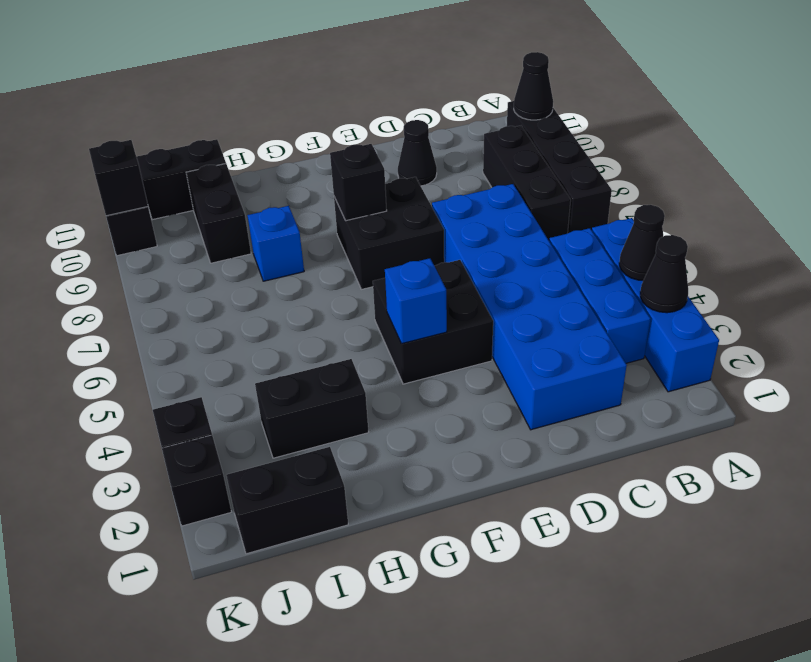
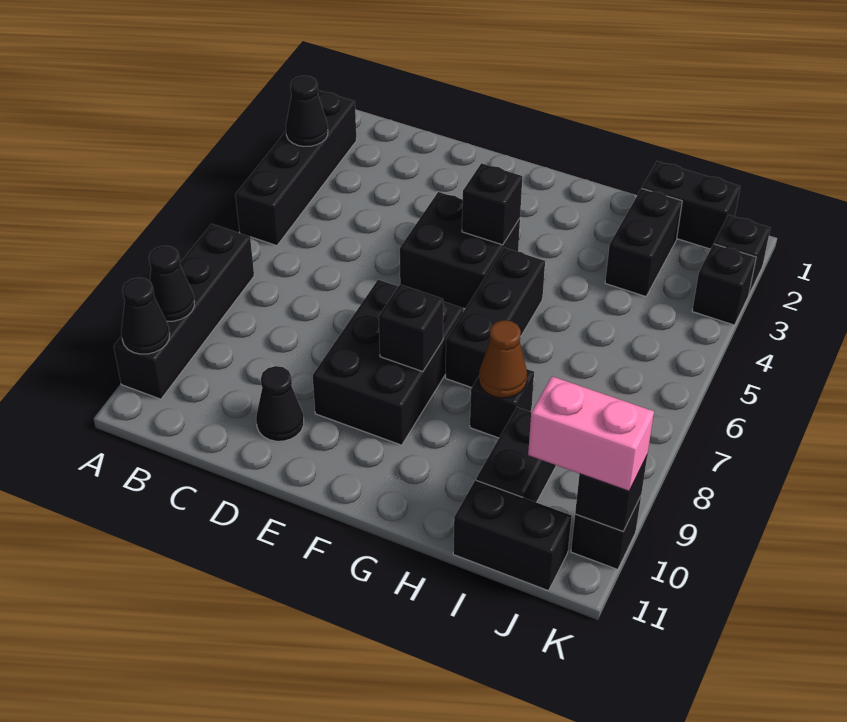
blue 1x4 brick [592,218,719,392] -> black 1x4 brick [235,90,356,246]
black 1x1 cone [619,205,665,281] -> black 1x1 cone moved to [149,246,195,321]
blue 1x3 brick [549,228,651,363] -> none
black 1x3 brick [483,126,571,240] -> black 1x3 brick moved to [446,248,545,388]
blue 2x6 brick [432,184,627,430] -> none
black 2x2 brick [334,177,444,289] -> black 2x3 brick [313,280,463,445]
blue 1x1 brick [385,258,447,344] -> black 1x1 brick [462,163,522,245]
black 1x2 brick [255,359,369,458] -> black 1x2 brick turned to [605,188,682,296]
blue 1x1 brick [247,206,304,281] -> black 1x1 brick [470,369,534,438]
none -> brown 1x1 cone [479,320,527,398]
none -> pink 1x2 brick [528,376,654,491]

